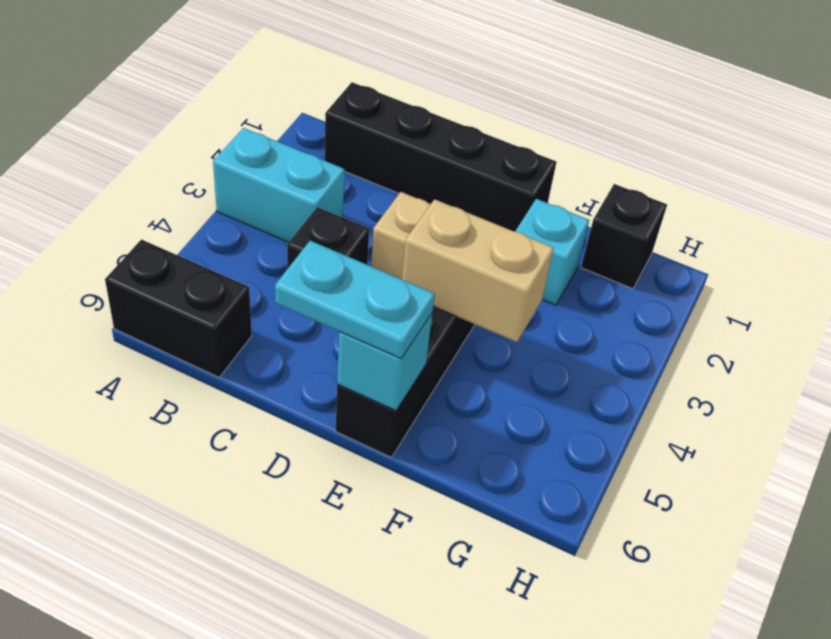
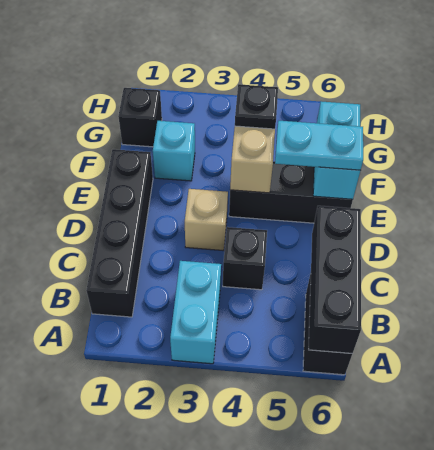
none -> black 1x3 brick [308,206,361,354]
cyan 1x2 plate [275,240,435,359] -> cyan 1x2 plate turned to [275,121,363,170]
cyan 1x1 brick [337,314,432,411] -> cyan 1x2 brick [313,101,360,199]
none -> black 1x1 plate [235,84,278,129]

